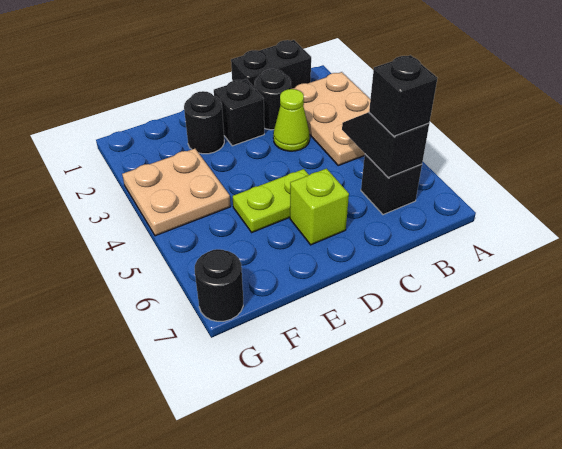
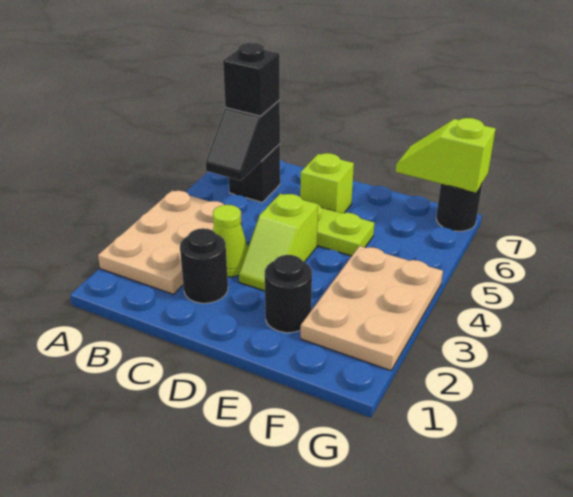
black 1x2 brick [231,40,311,89] -> none
black 1x1 brick [214,79,264,146] -> none
none -> lime 1x2 slope [239,194,318,291]
tan 2x2 plate [122,149,230,236] -> tan 2x3 plate [301,246,443,371]
none -> lime 1x2 slope [396,118,496,193]

